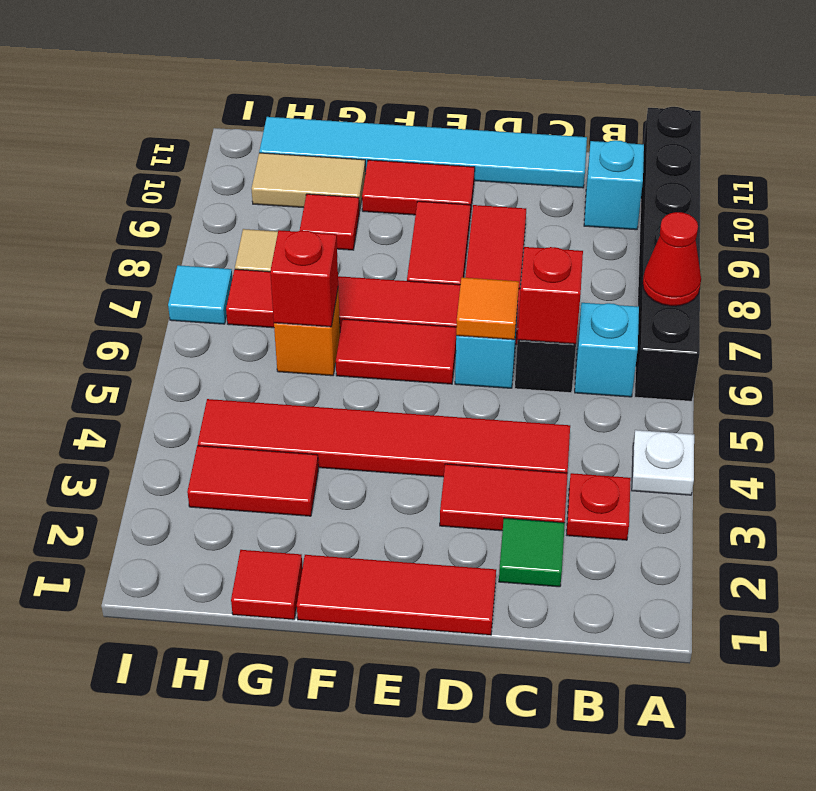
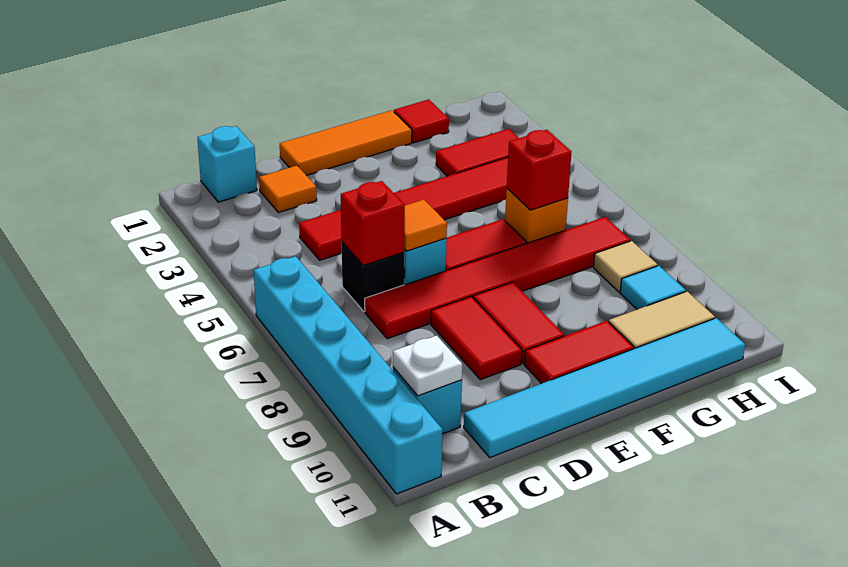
white 1x1 plate [632,430,694,495] -> white 1x1 plate moved to [393,336,462,396]
black 1x6 brick [635,107,701,401] -> cyan 1x6 brick [254,256,443,494]
red 1x1 cone [643,212,701,306] -> none
red 1x1 plate [567,473,631,540] -> none
cyan 1x1 brick [575,303,639,397] -> cyan 1x1 brick moved to [197,126,257,202]
green 1x1 tile [499,518,565,587] -> orange 1x1 tile [259,166,317,213]
red 1x2 tile [440,464,568,531] -> none
red 1x3 tile [297,555,496,635] -> orange 1x3 tile [280,110,412,176]
red 1x1 tile [300,194,359,250] -> none
cyan 1x1 tile [168,265,232,324] -> cyan 1x1 tile moved to [620,266,686,309]

